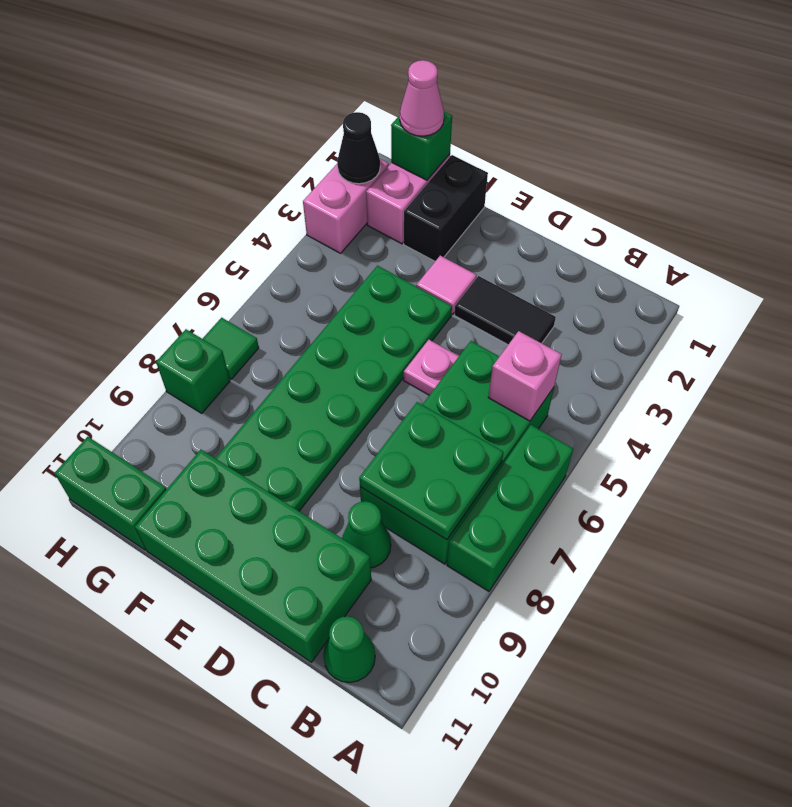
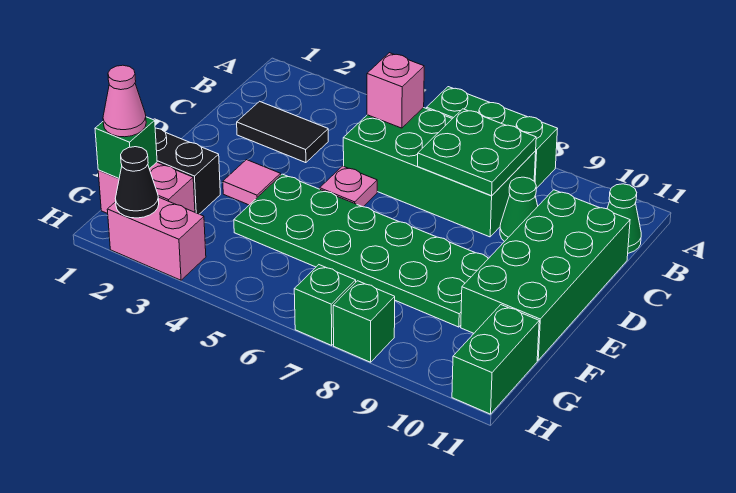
black 1x2 tile [454,276,556,345] -> black 1x2 tile turned to [237,101,328,163]
green 1x1 tile [203,318,259,379] -> green 1x1 brick [294,265,356,346]

